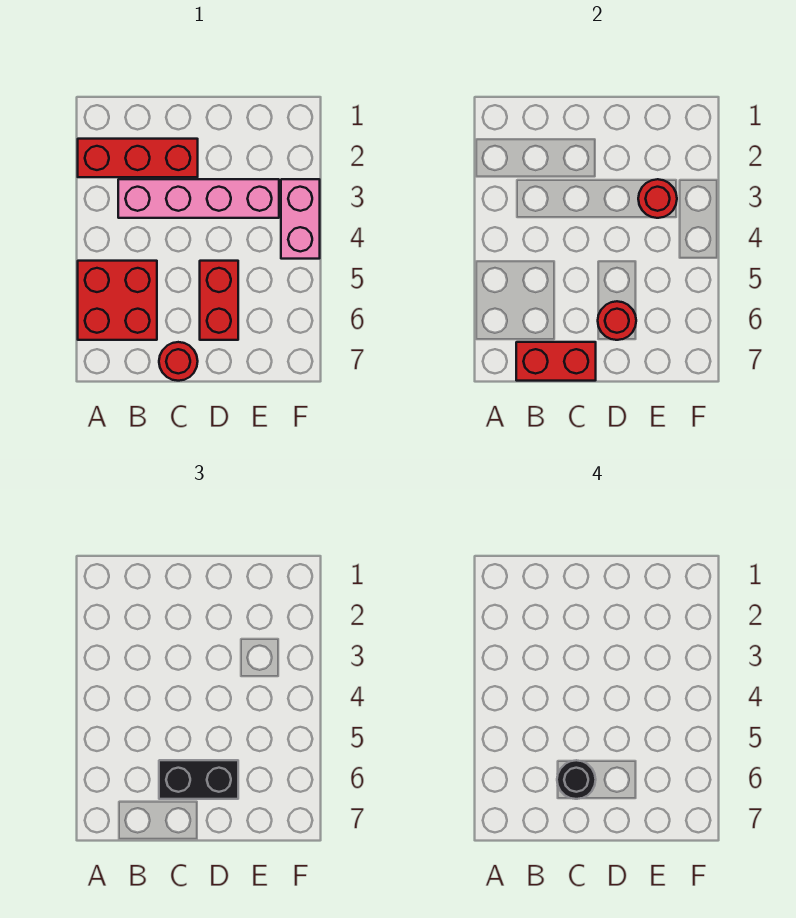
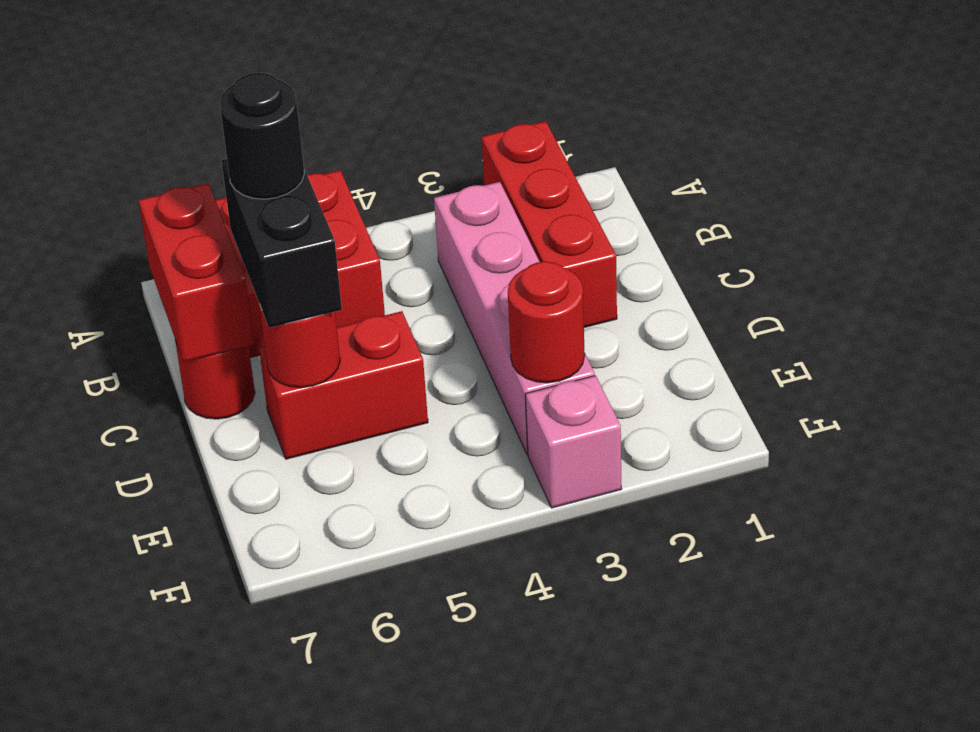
pink 1x2 brick [281,179,320,259] -> pink 1x1 brick [525,376,622,508]

